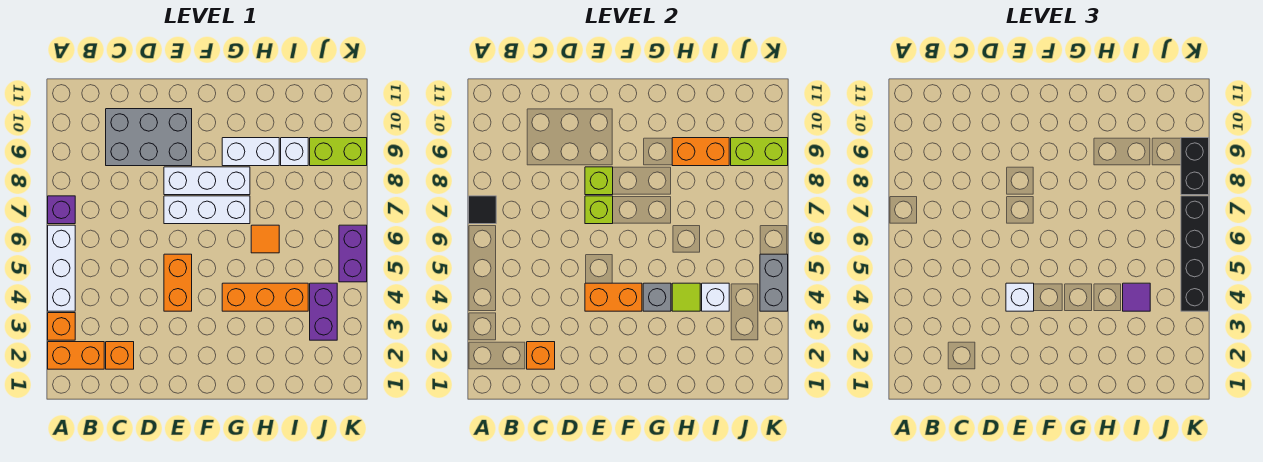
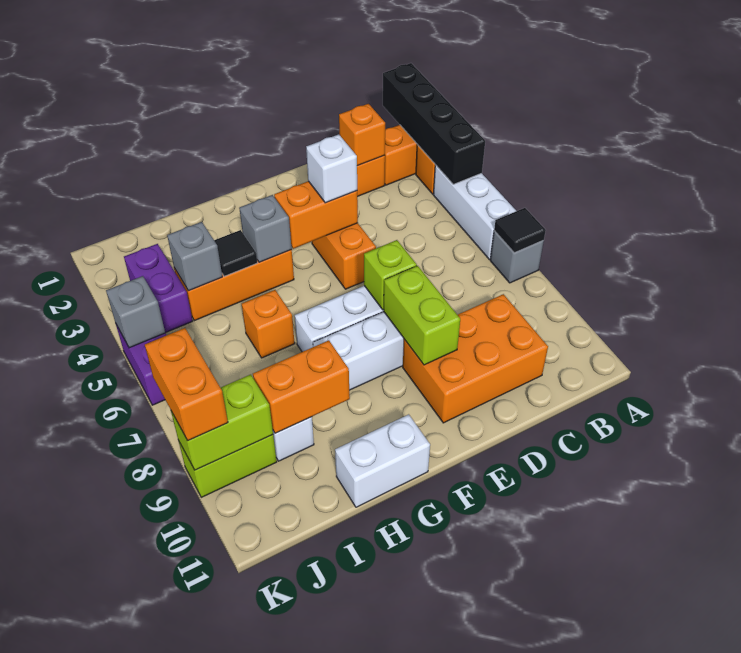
purple 1x1 brick [48,196,75,224] -> grey 1x1 brick [490,231,544,283]
grey 2x3 brick [106,109,192,166] -> orange 2x3 brick [403,294,548,423]
lime 1x1 brick [585,167,613,195] -> lime 1x2 brick [384,266,460,365]
white 1x2 brick [222,138,279,166] -> white 1x2 brick moved to [335,414,430,507]
lime 1x1 tile [672,283,700,311] -> black 1x1 tile [214,230,257,276]
orange 1x1 tile [251,225,279,253] -> orange 1x1 brick [242,290,295,358]
white 1x1 brick [702,283,729,311] -> grey 1x1 brick [167,222,222,291]
purple 1x1 tile [1123,283,1150,311] -> none
grey 1x2 brick [760,254,788,311] -> grey 1x1 brick [106,276,165,348]
black 1x4 brick [1181,196,1209,311] -> black 1x4 brick moved to [383,63,485,184]
black 1x2 brick [1181,138,1209,195] -> orange 1x2 brick [145,328,228,441]

